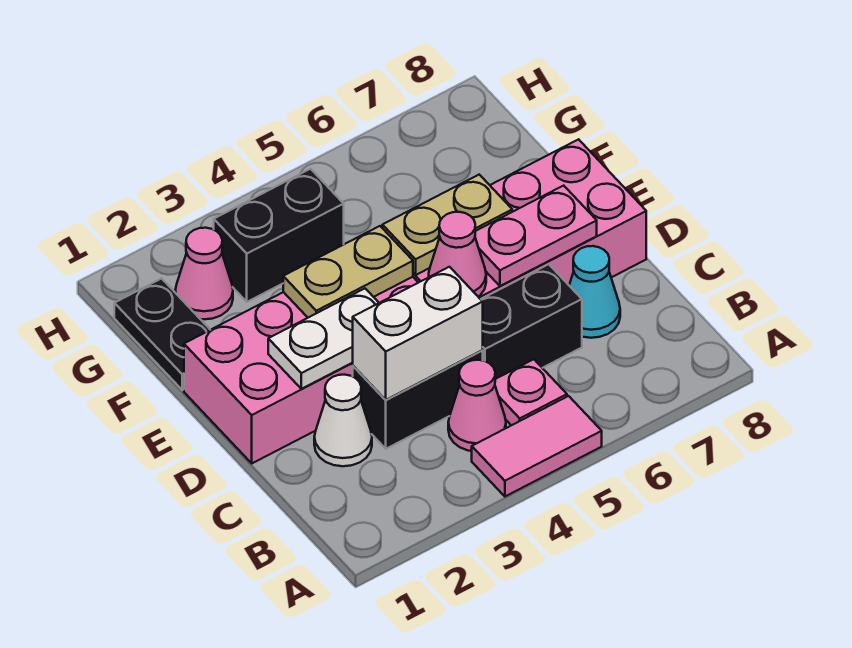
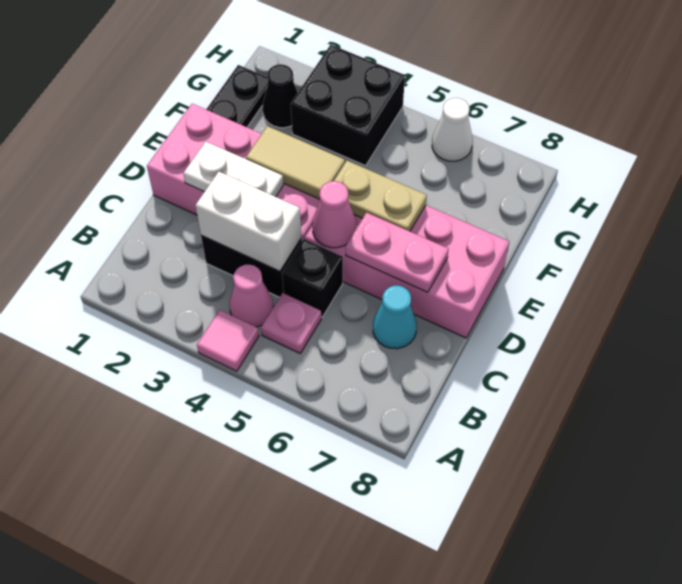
pink 1x2 tile [472,396,602,496] -> pink 1x1 tile [197,310,259,371]
white 1x1 cone [314,375,372,466] -> white 1x1 cone moved to [432,98,473,161]
black 1x2 brick [481,264,582,379] -> black 1x1 brick [282,239,343,317]
tan 1x2 plate [283,226,413,318] -> tan 1x2 tile [246,126,345,199]
pink 1x1 cone [175,228,233,319] -> black 1x1 cone [263,64,298,128]
black 1x2 brick [214,169,344,302] -> black 2x2 brick [291,45,405,166]

